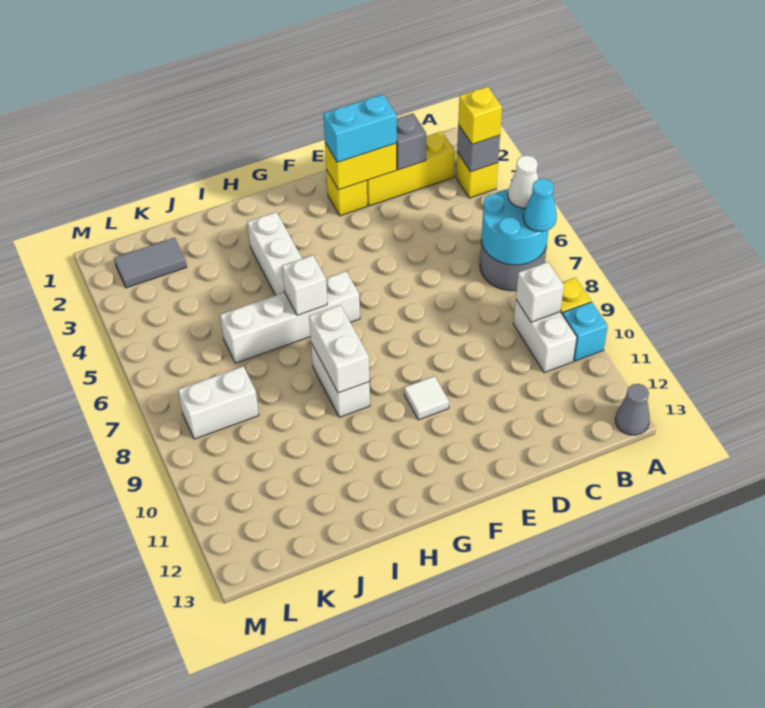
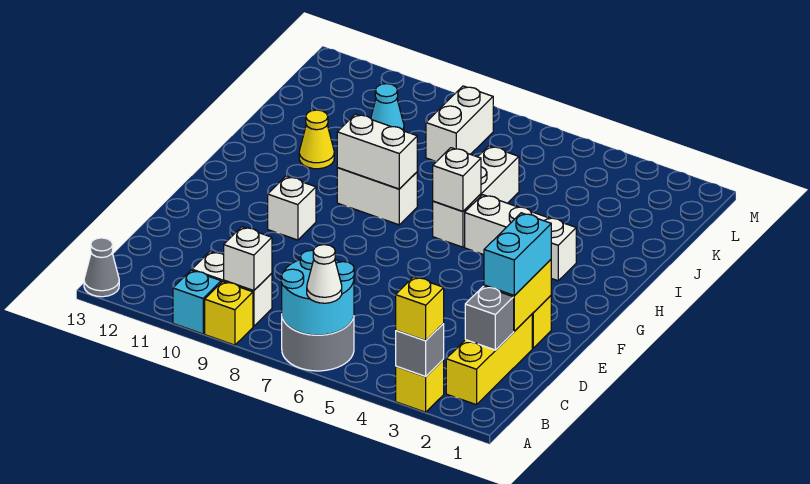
cyan 1x1 cone [524,179,557,231] -> cyan 1x1 cone moved to [371,84,404,131]
white 1x1 tile [404,376,449,420] -> white 1x1 brick [268,176,316,240]
white 1x4 brick [220,271,360,363] -> white 1x3 brick [433,146,519,247]
none -> yellow 1x1 cone [299,110,334,169]
grey 1x2 tile [114,238,187,288] -> none

